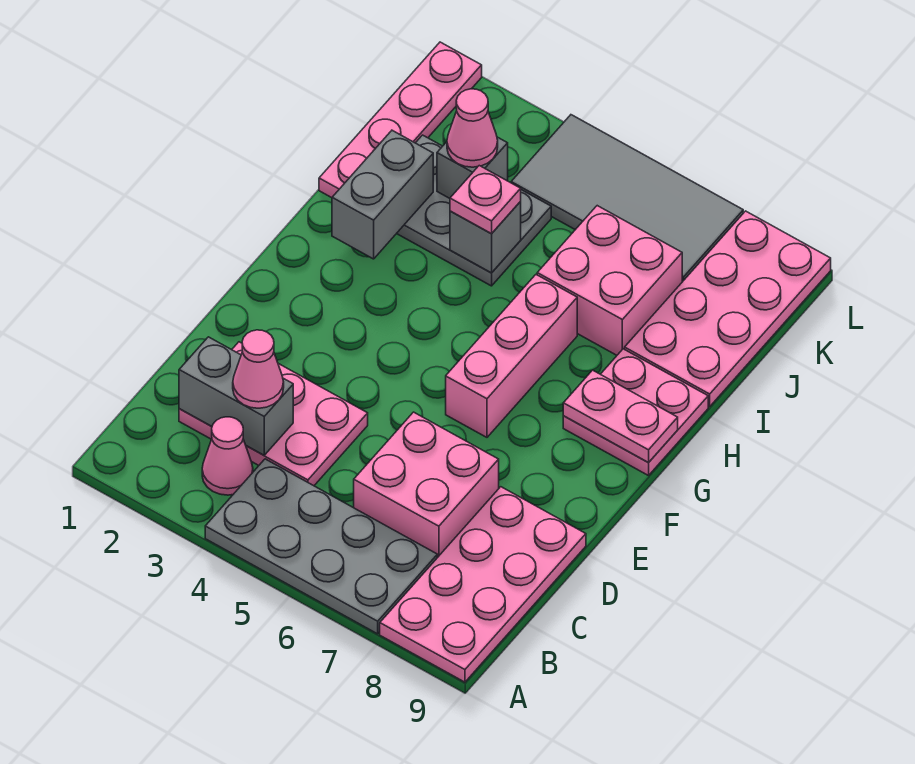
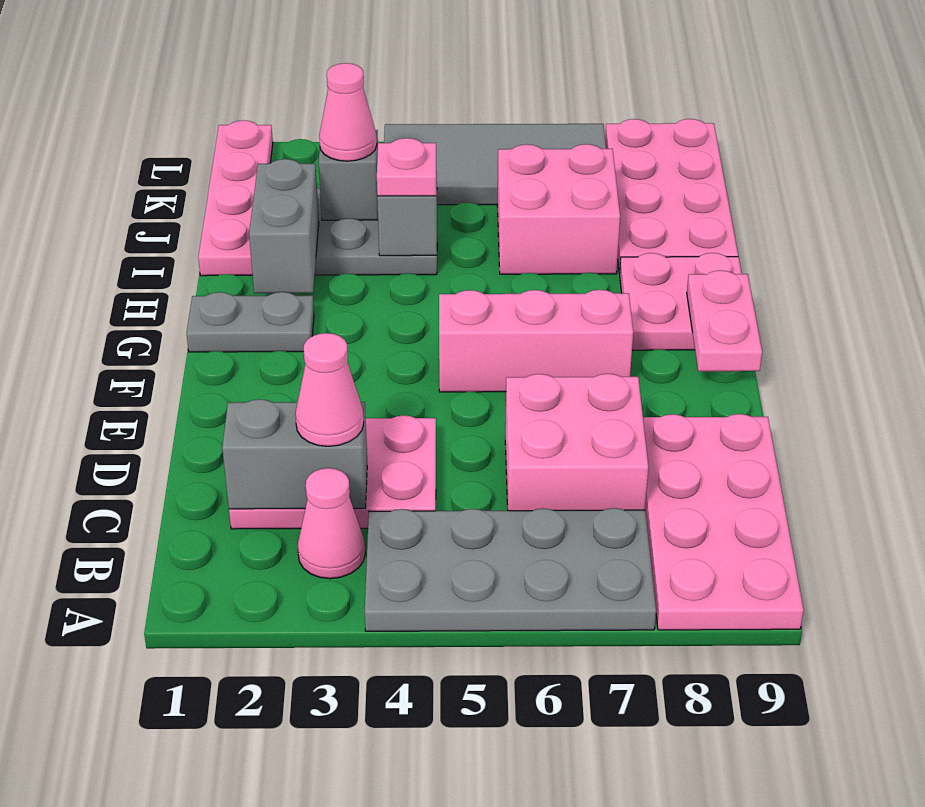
pink 1x3 brick [446,275,577,437] -> pink 1x3 brick turned to [439,290,633,392]
none -> grey 1x2 plate [186,292,314,352]
pink 1x2 plate [563,370,678,462] -> pink 1x2 plate turned to [687,270,762,371]

